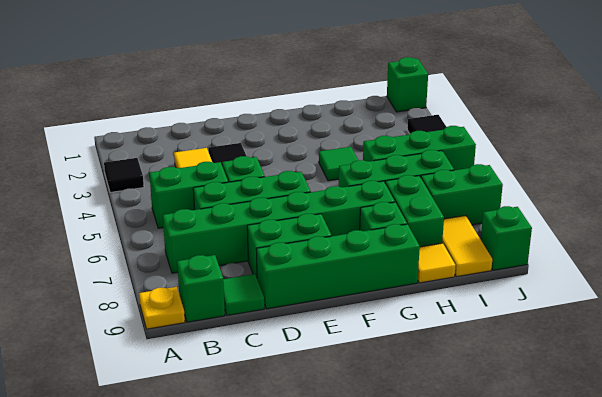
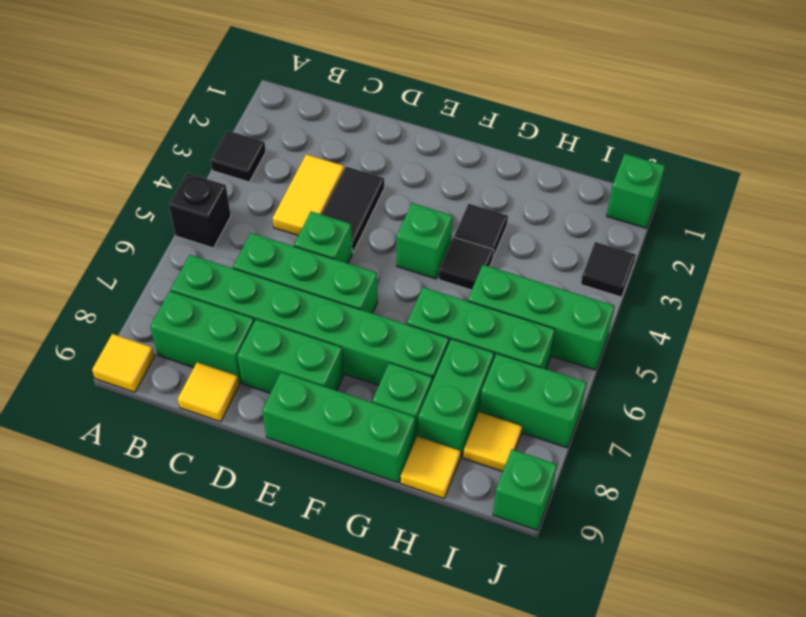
none -> black 1x1 brick [169,173,231,248]
yellow 1x1 plate [139,287,185,329] -> yellow 1x1 tile [92,334,155,392]
green 1x2 brick [149,162,228,228] -> green 1x2 brick moved to [150,291,254,383]
green 1x1 brick [177,255,225,322] -> green 1x1 brick moved to [396,203,452,279]
green 1x1 tile [223,274,264,316] -> yellow 1x1 tile [178,363,239,422]
green 1x4 brick [256,224,420,309] -> green 1x3 brick [262,372,415,483]
none -> black 1x1 tile [454,204,508,257]
green 1x1 tile [319,147,358,181] -> black 1x1 tile [439,237,494,290]
yellow 1x2 tile [442,216,492,277] -> yellow 1x1 tile [463,412,522,472]

